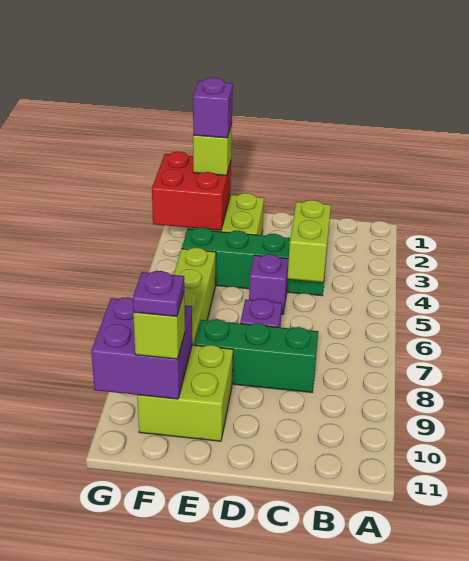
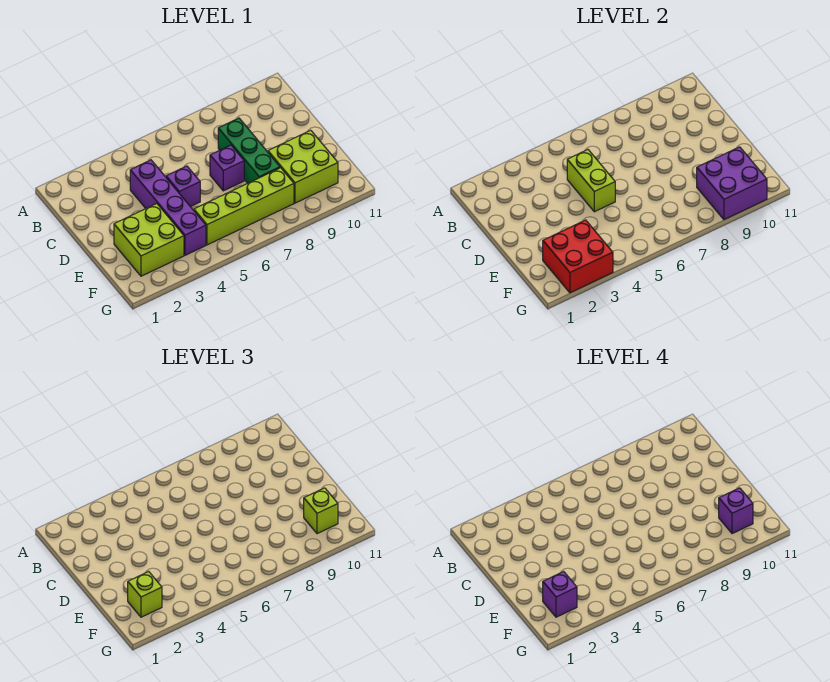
green 1x4 brick [182,227,327,296] -> purple 1x4 brick [130,160,206,255]
lime 1x2 brick [287,200,331,282] -> lime 1x2 brick turned to [567,150,615,212]
purple 1x1 plate [133,271,184,316] -> purple 1x1 brick [719,488,753,534]

